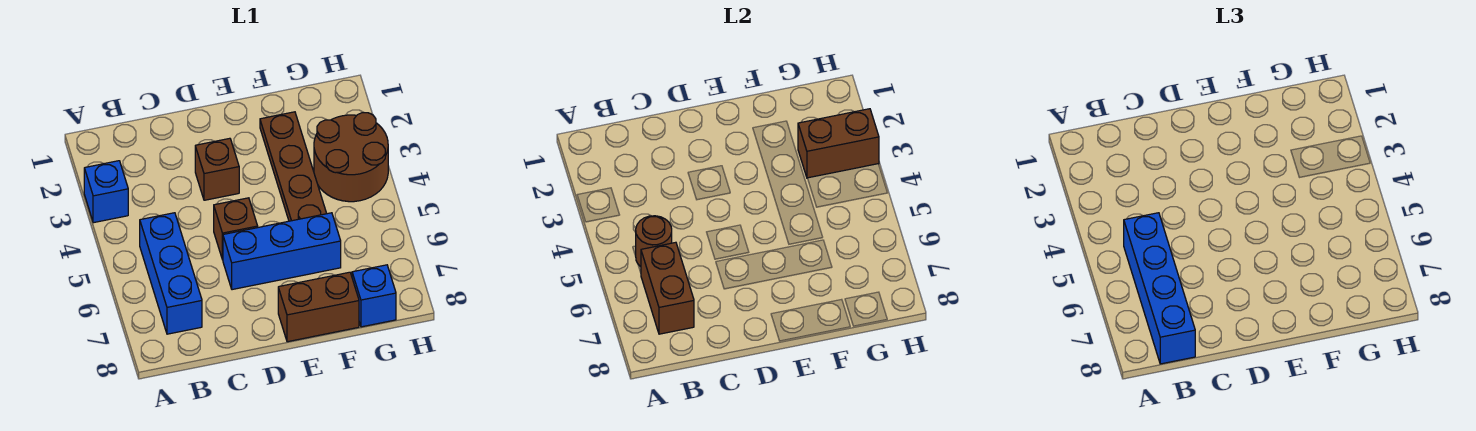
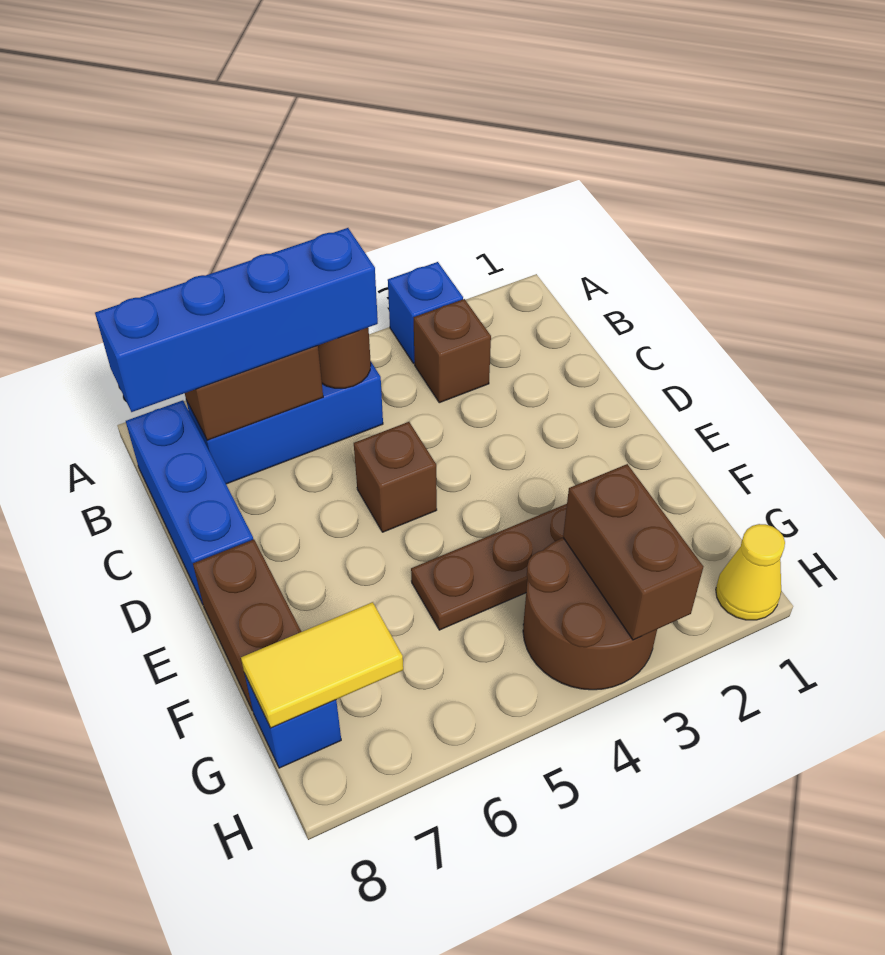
brown 1x1 brick [195,138,239,200] -> brown 1x1 brick moved to [414,299,491,403]
blue 1x3 brick [223,213,341,290] -> blue 1x3 brick moved to [126,400,253,604]
none -> yellow 1x2 tile [241,602,403,728]
none -> yellow 1x1 cone [716,524,785,620]

